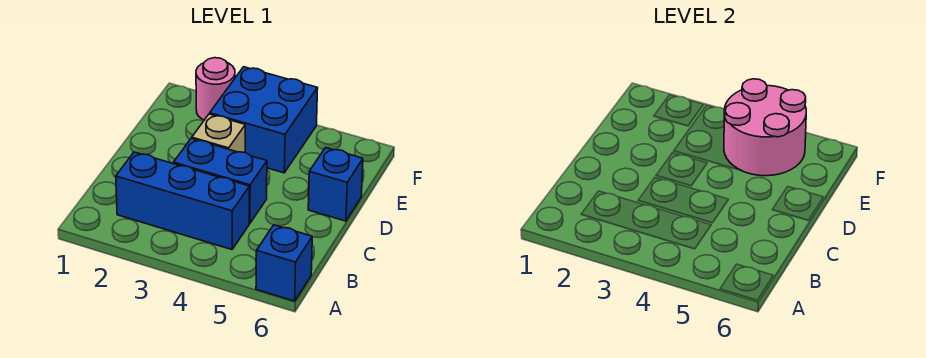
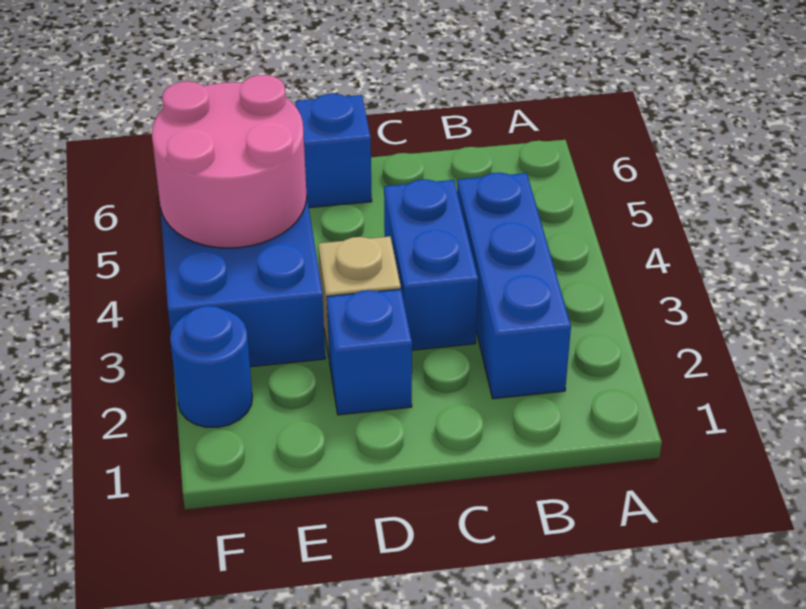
blue 1x1 brick [256,225,312,301] -> blue 1x1 brick moved to [327,289,412,415]
pink 1x1 round brick [196,58,235,120] -> blue 1x1 round brick [170,306,252,427]

